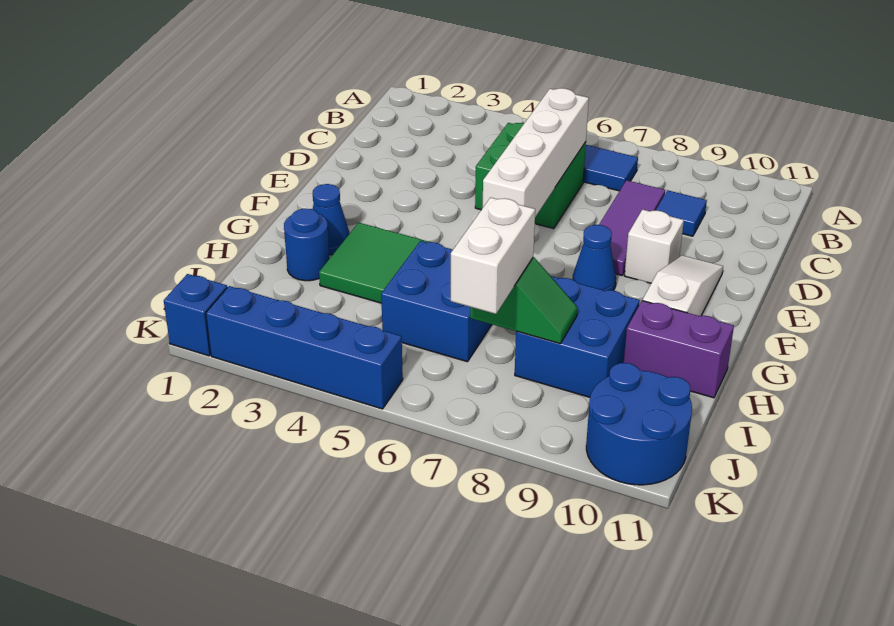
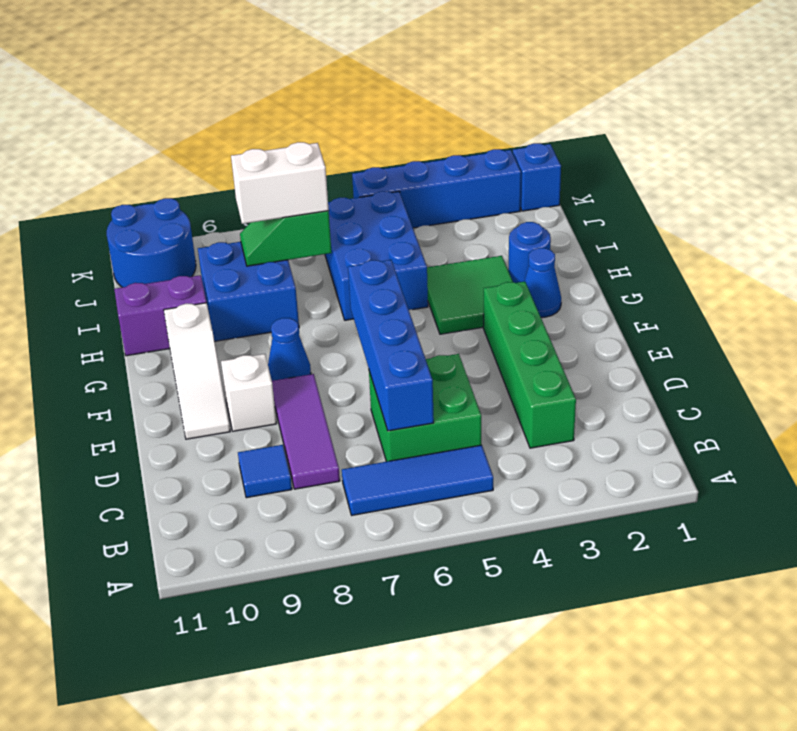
none -> green 1x4 brick [483,282,576,448]
white 1x4 brick [483,88,589,217] -> blue 1x4 brick [348,260,434,431]
blue 2x2 brick [381,241,492,362] -> blue 2x3 brick [325,191,428,320]
white 1x2 brick [451,197,535,314] -> white 1x2 brick turned to [231,142,329,224]

